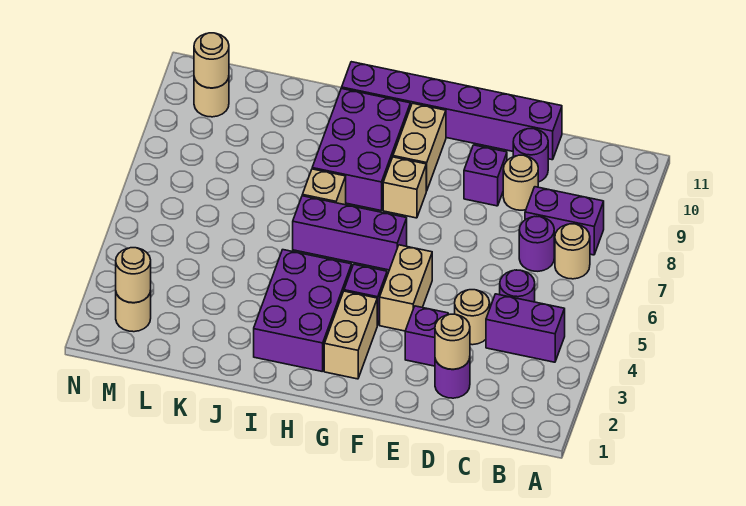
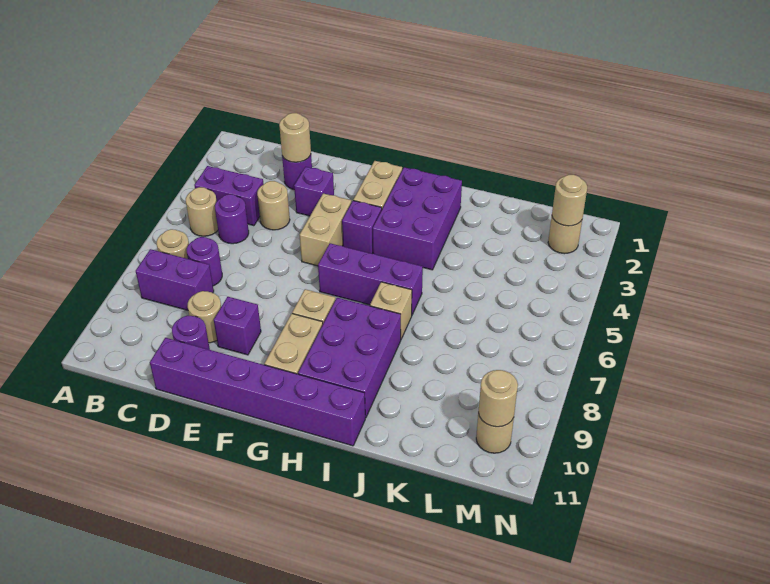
none -> tan 1x1 round brick [186,187,218,236]

